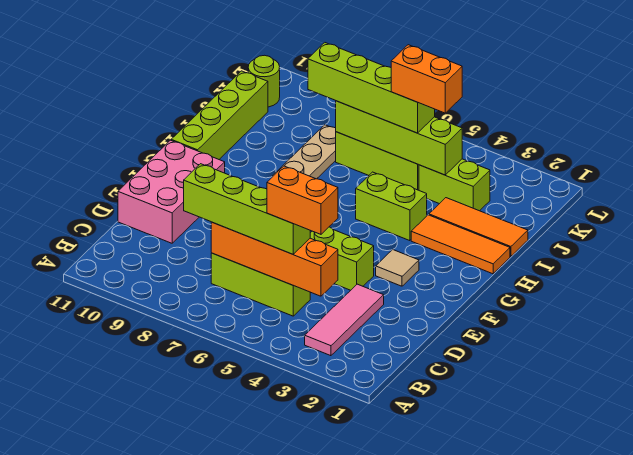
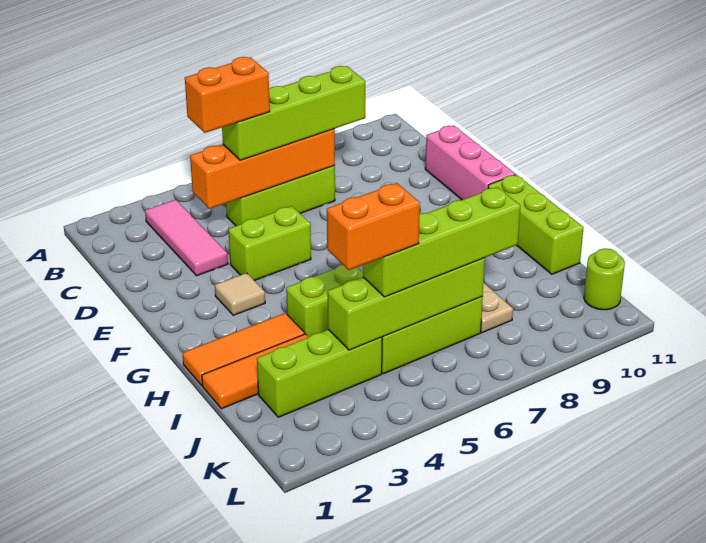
pink 2x3 brick [118,140,225,243] -> pink 1x3 brick [425,125,515,200]
lime 1x4 brick [171,71,268,159] -> lime 1x3 brick [488,175,584,274]
lime 1x2 brick [419,159,490,211] -> lime 1x3 brick [257,330,382,417]

